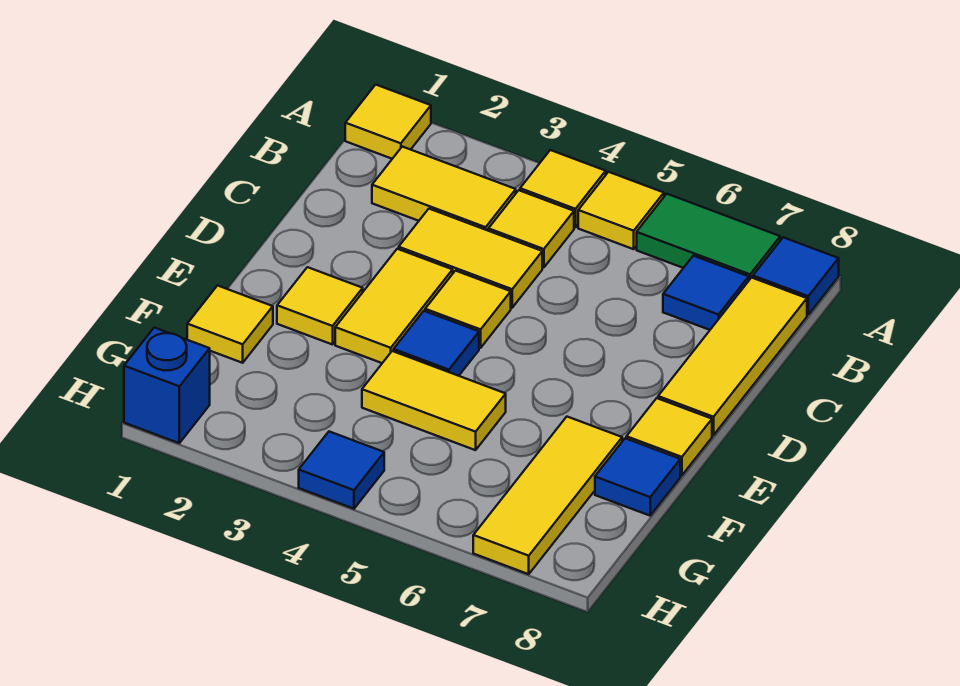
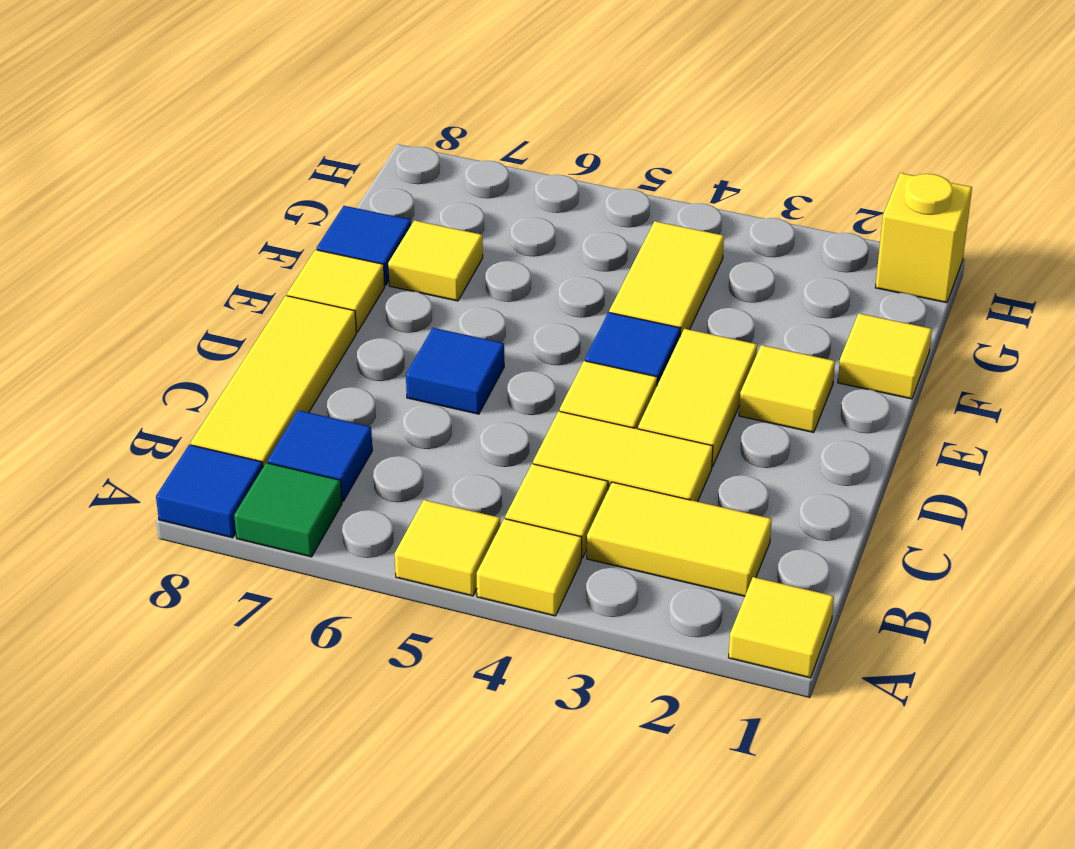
green 1x2 tile [637,194,780,280] -> green 1x1 tile [234,463,342,557]
yellow 1x2 tile [362,351,506,450] -> yellow 1x2 tile turned to [609,221,724,336]
yellow 1x3 tile [473,417,622,574] -> yellow 1x1 tile [388,220,483,301]
blue 1x1 brick [124,328,210,443] -> yellow 1x1 brick [875,173,972,303]
blue 1x1 tile [299,432,384,509] -> blue 1x1 tile moved to [406,328,504,414]

